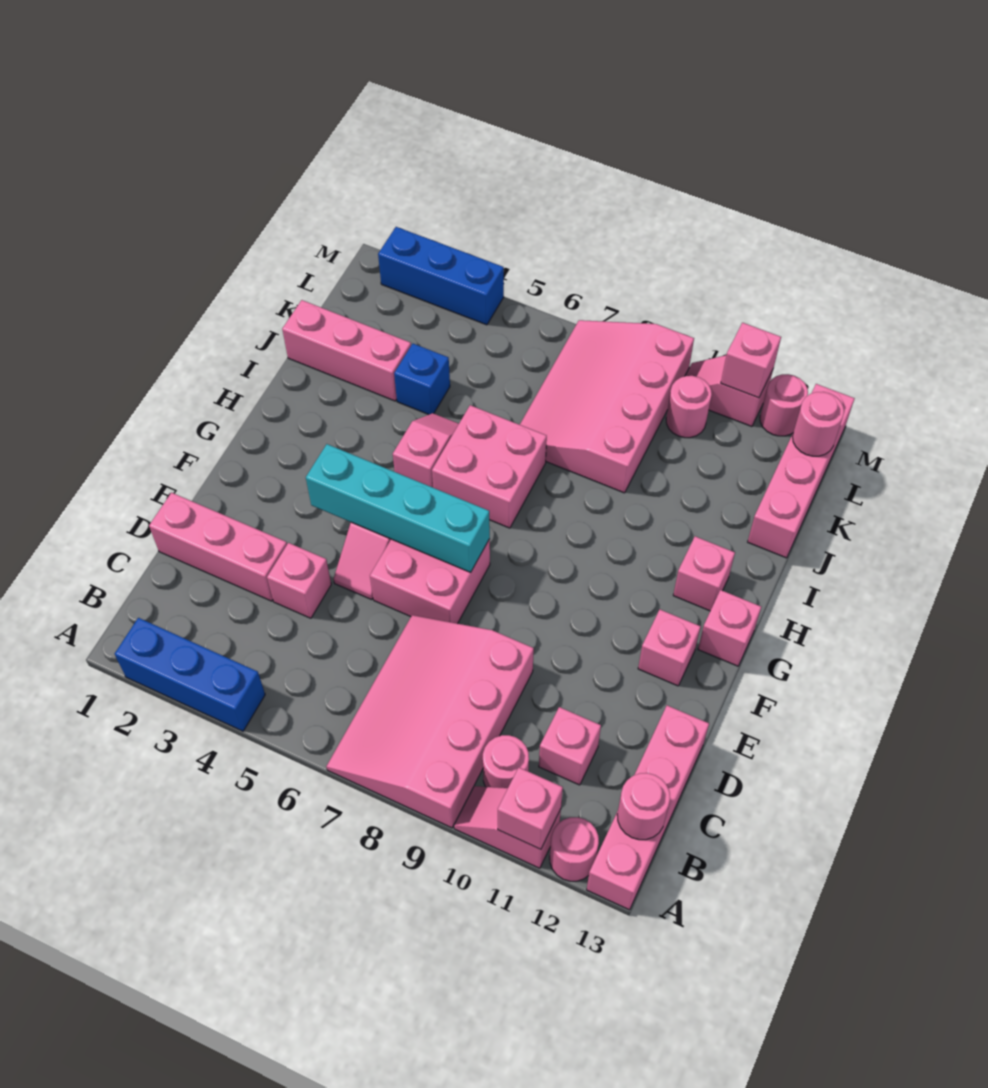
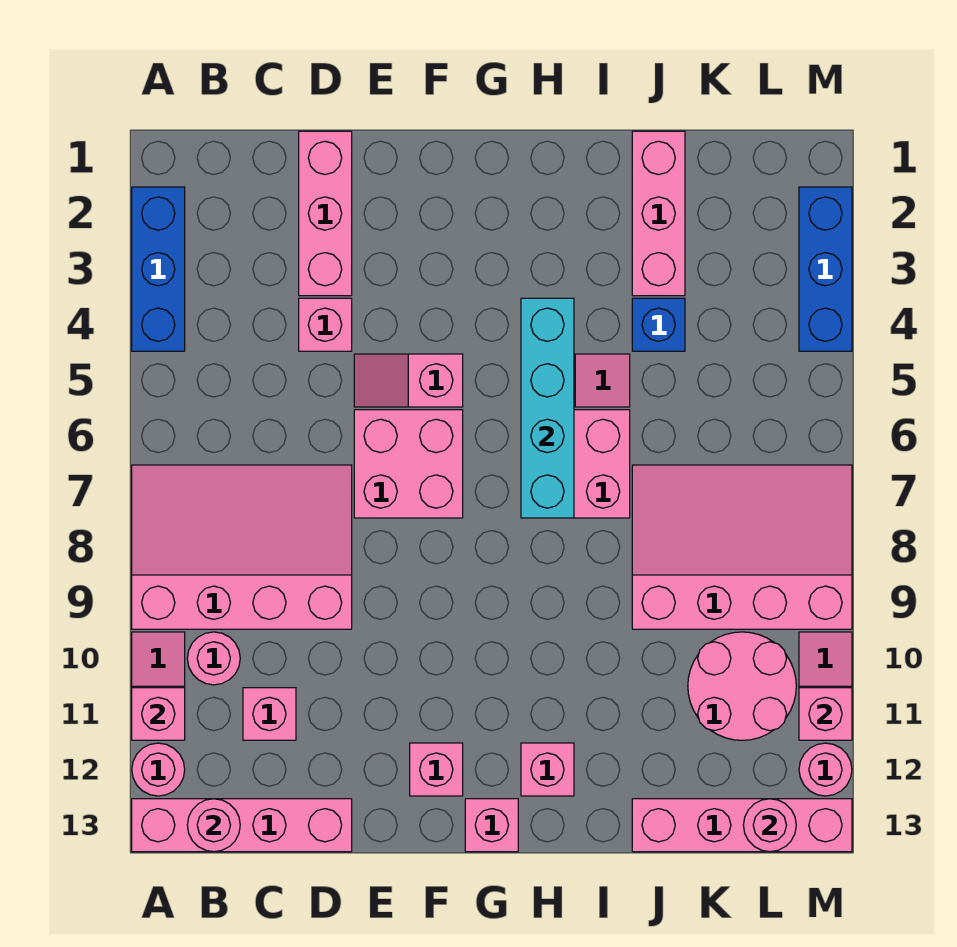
cyan 1x4 brick [306,444,490,572] -> cyan 1x4 brick moved to [521,298,574,518]
pink 1x1 round brick [666,376,712,438] -> pink 2x2 round brick [688,632,796,740]

